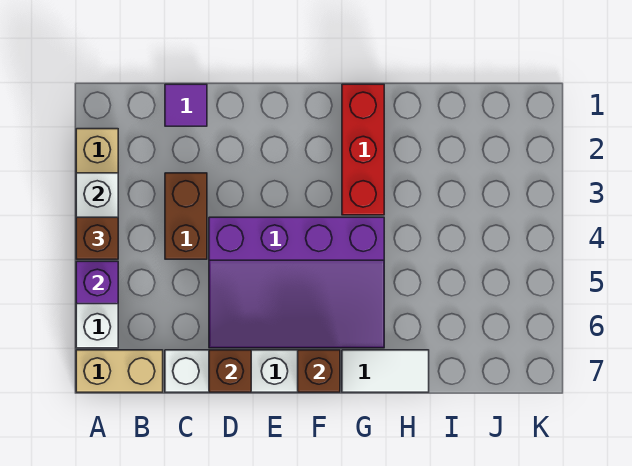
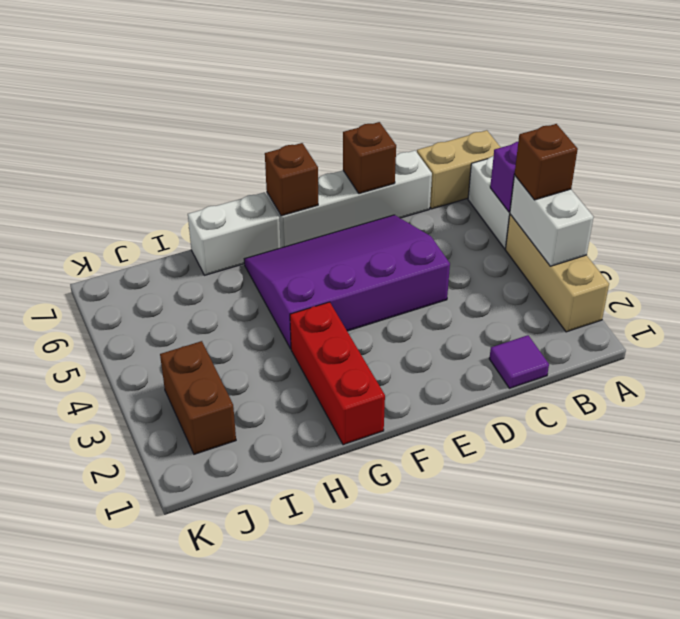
brown 1x2 brick [165,173,207,259] -> brown 1x2 brick moved to [160,341,236,454]
white 1x2 tile [342,350,429,392] -> white 1x2 brick [188,192,281,275]

